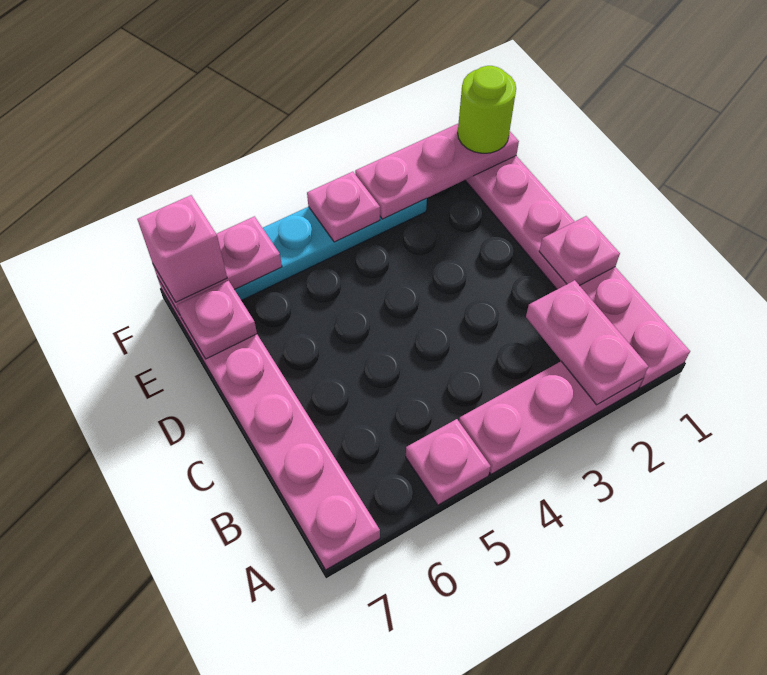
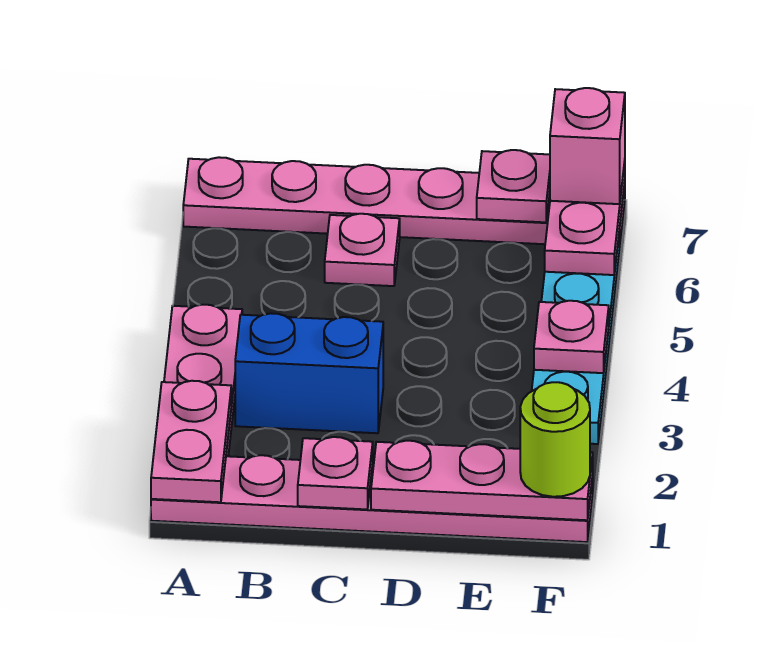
pink 1x2 plate [526,280,648,405] -> pink 1x2 plate turned to [151,381,231,502]
pink 1x1 plate [406,419,491,505] -> pink 1x1 plate moved to [325,214,400,286]
none -> blue 1x2 brick [235,313,383,433]
pink 1x3 plate [355,124,519,219] -> pink 1x3 plate turned to [371,441,593,520]

